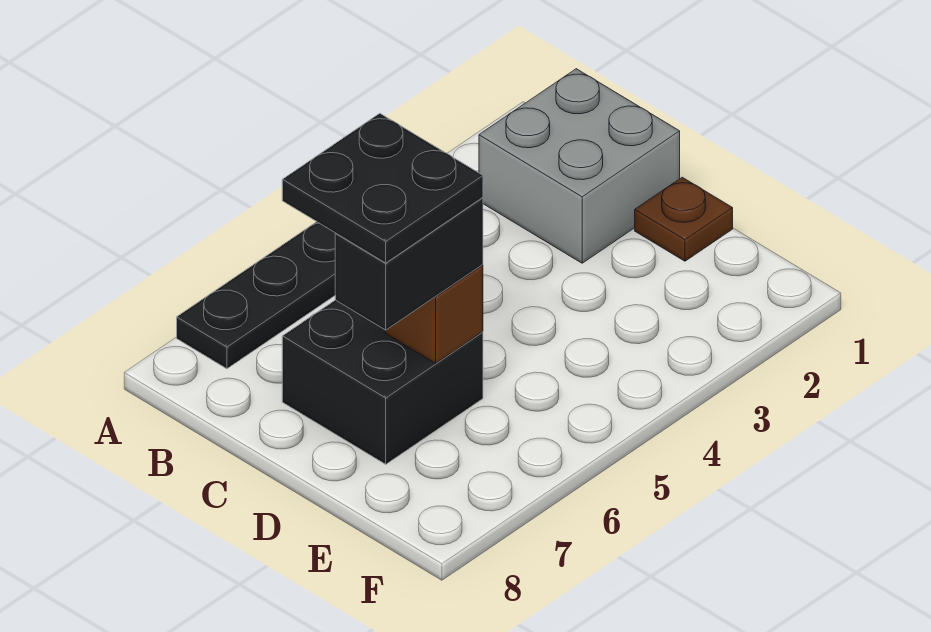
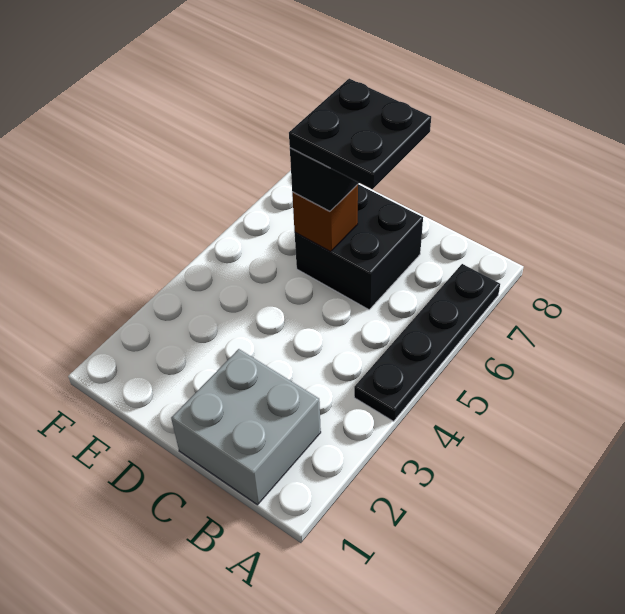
brown 1x1 plate [635,177,733,261] -> none

